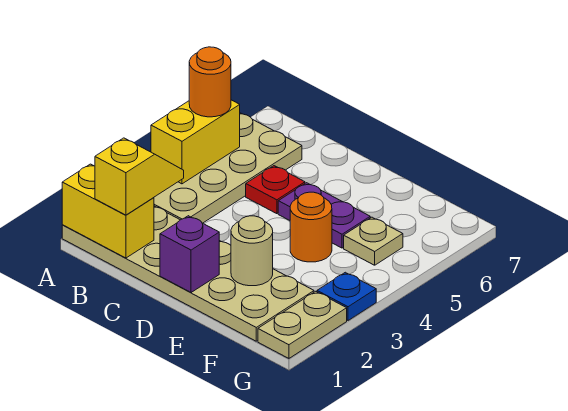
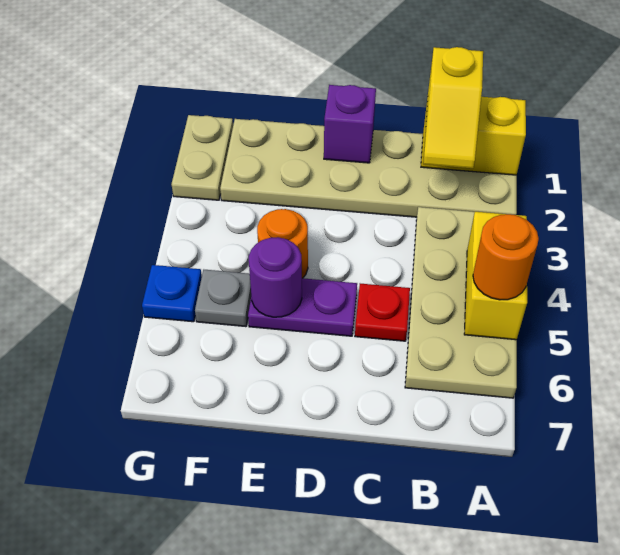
tan 1x1 round brick [231,216,273,286] -> none
none -> purple 1x1 round brick [249,237,302,317]
tan 1x1 plate [344,217,403,265] -> grey 1x1 plate [195,270,251,327]
blue 1x1 plate [317,272,376,320] -> blue 1x1 plate moved to [142,265,202,322]

